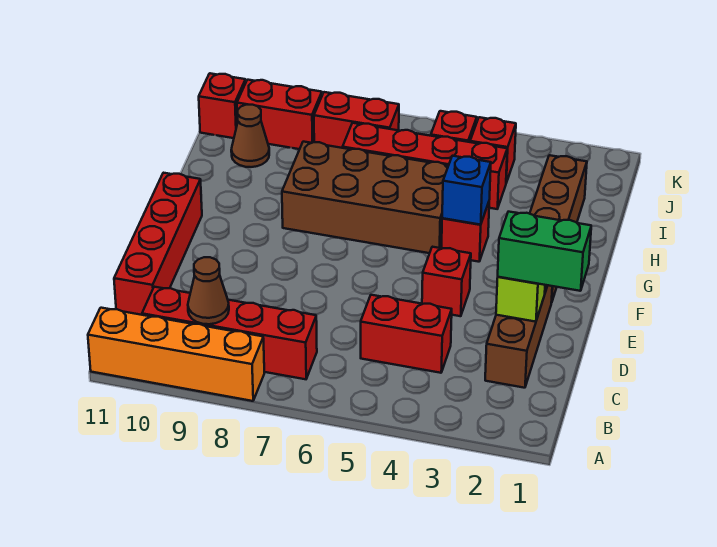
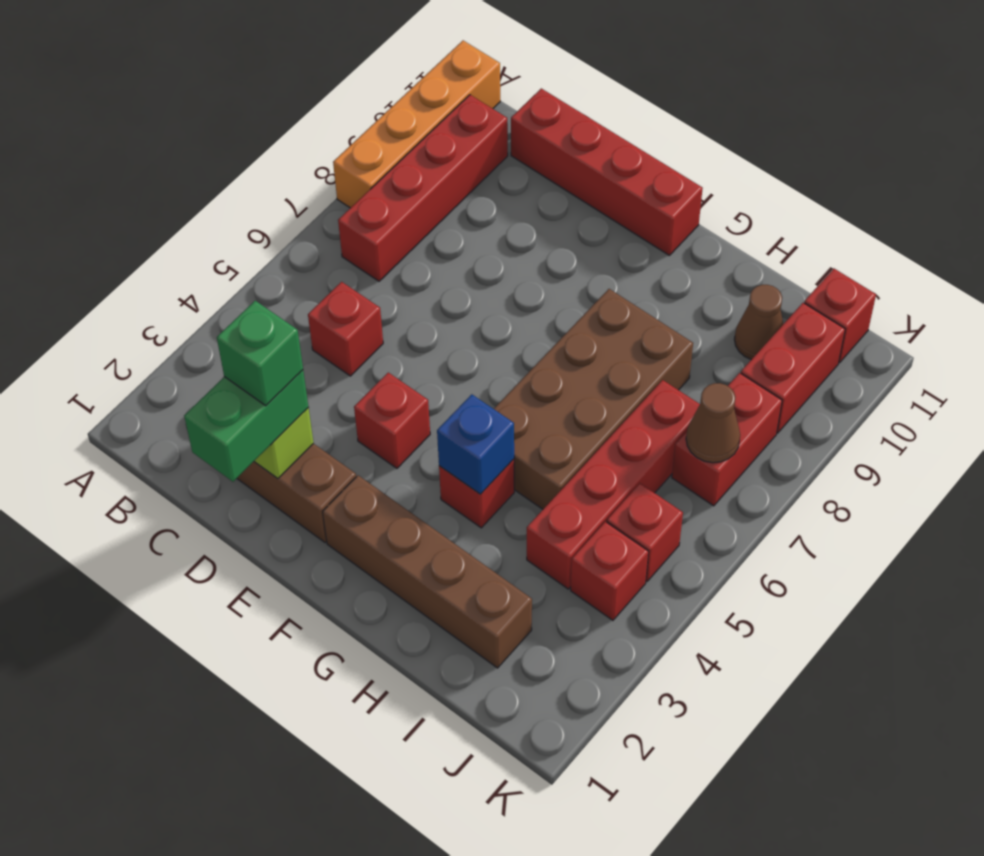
brown 1x1 cone [188,257,229,324] -> brown 1x1 cone moved to [686,383,740,463]
red 1x2 brick [361,295,452,373] -> red 1x1 brick [308,282,383,376]
none -> green 1x1 brick [217,301,303,406]

